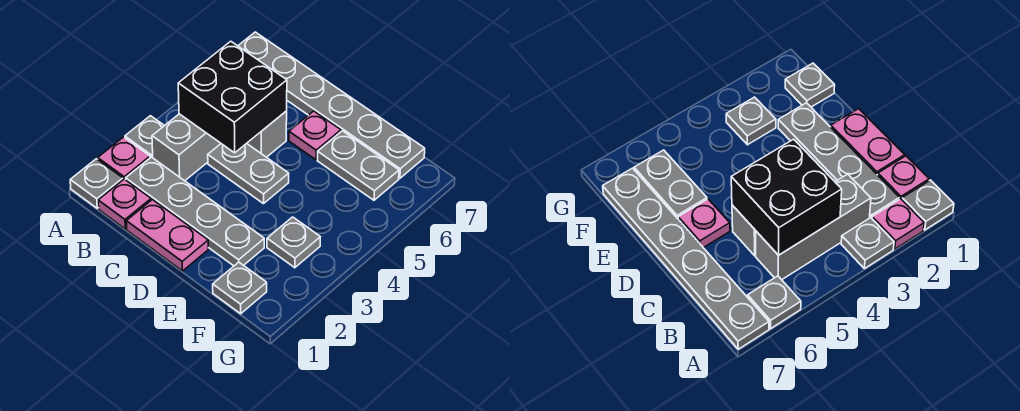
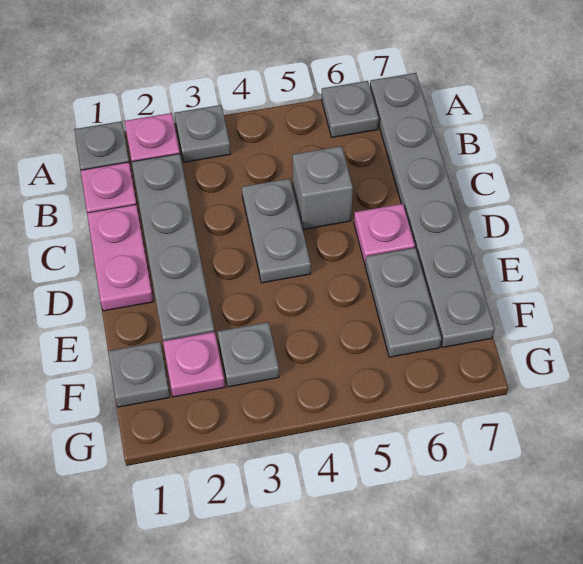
grey 1x3 brick [152,114,221,181] -> none
black 2x2 brick [178,41,287,153] -> none
none -> pink 1x1 plate [163,332,225,397]

